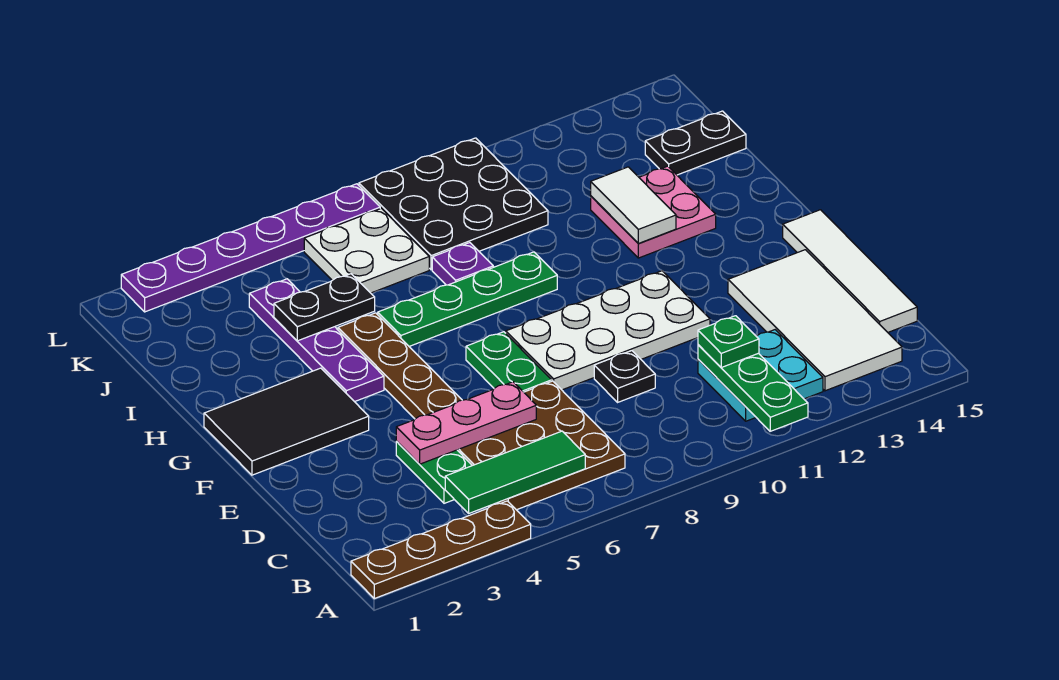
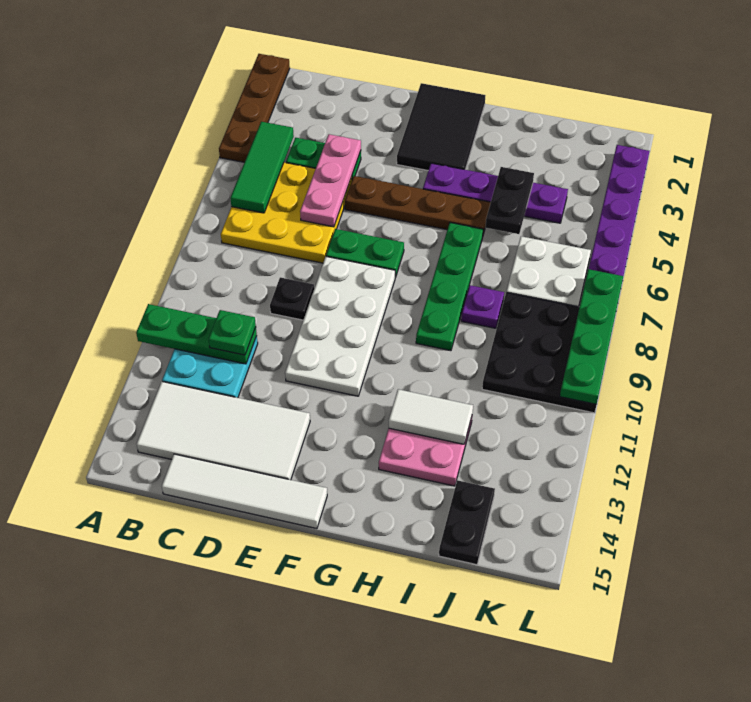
brown 3x3 plate [458,381,625,510] -> yellow 3x3 plate [221,162,352,263]
none -> green 1x4 plate [560,269,623,404]

